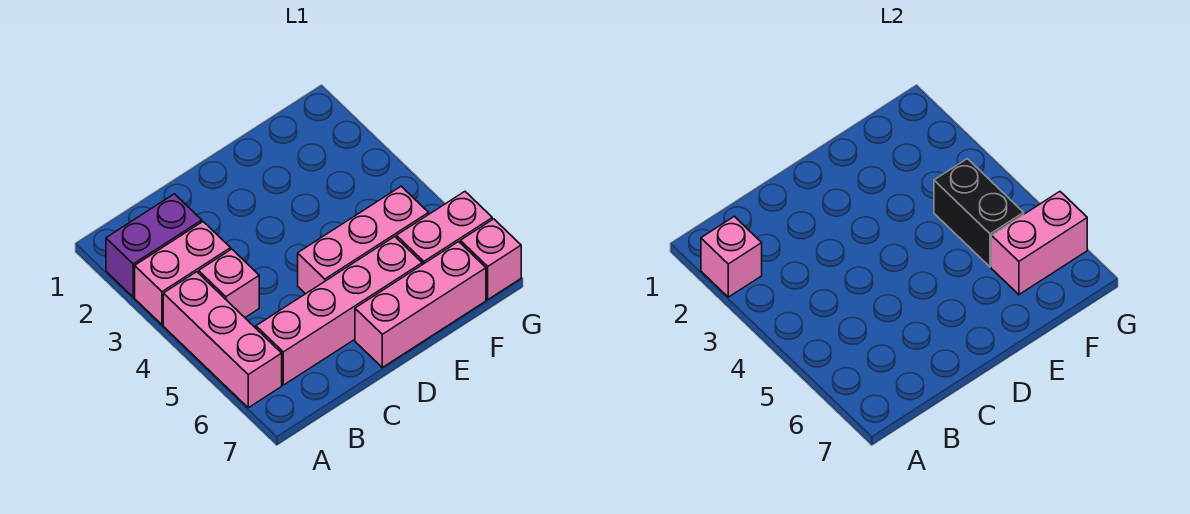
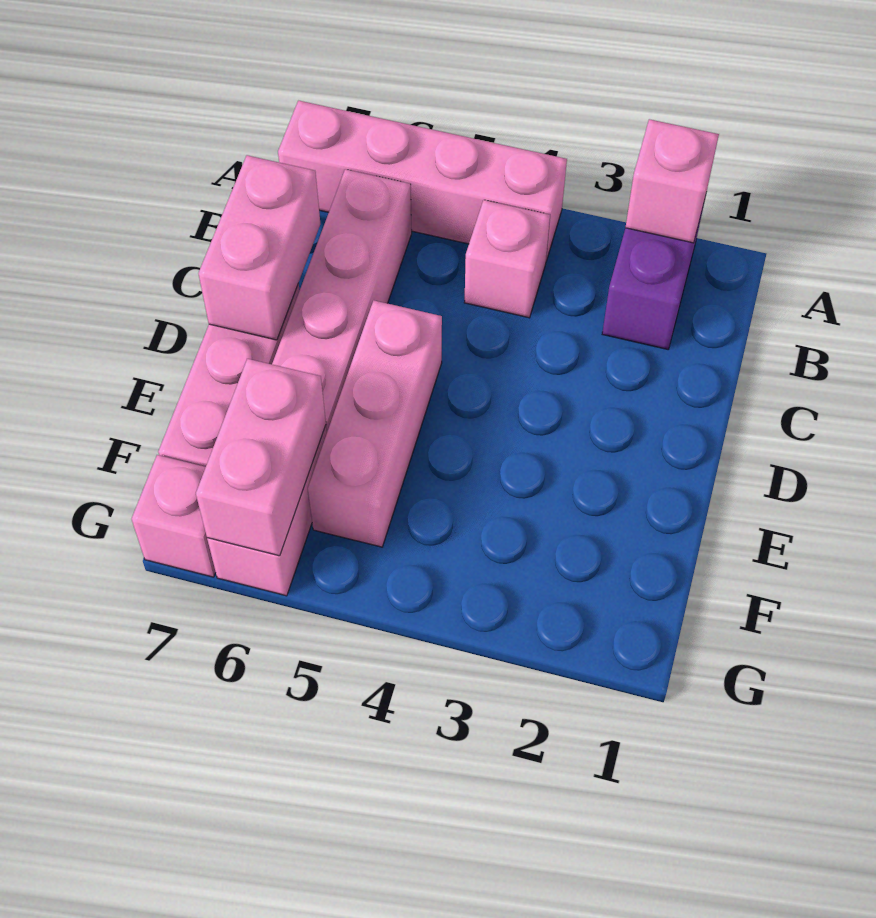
pink 1x2 brick [135,222,231,325] -> pink 1x2 brick moved to [198,155,320,340]
pink 1x3 brick [163,272,282,408] -> pink 1x4 brick [278,101,567,261]
black 1x2 brick [934,159,1024,267] -> none

